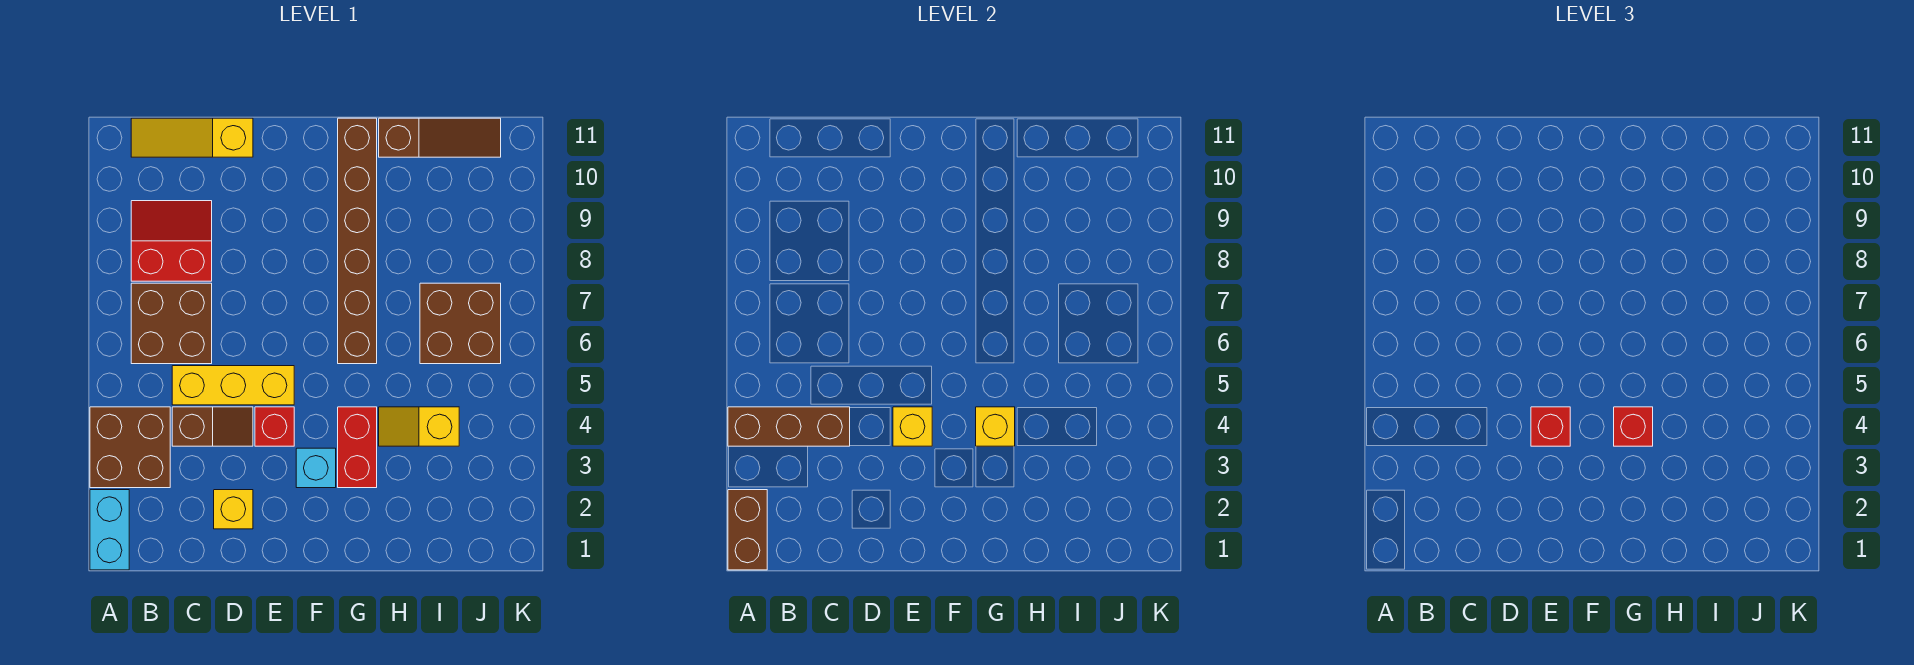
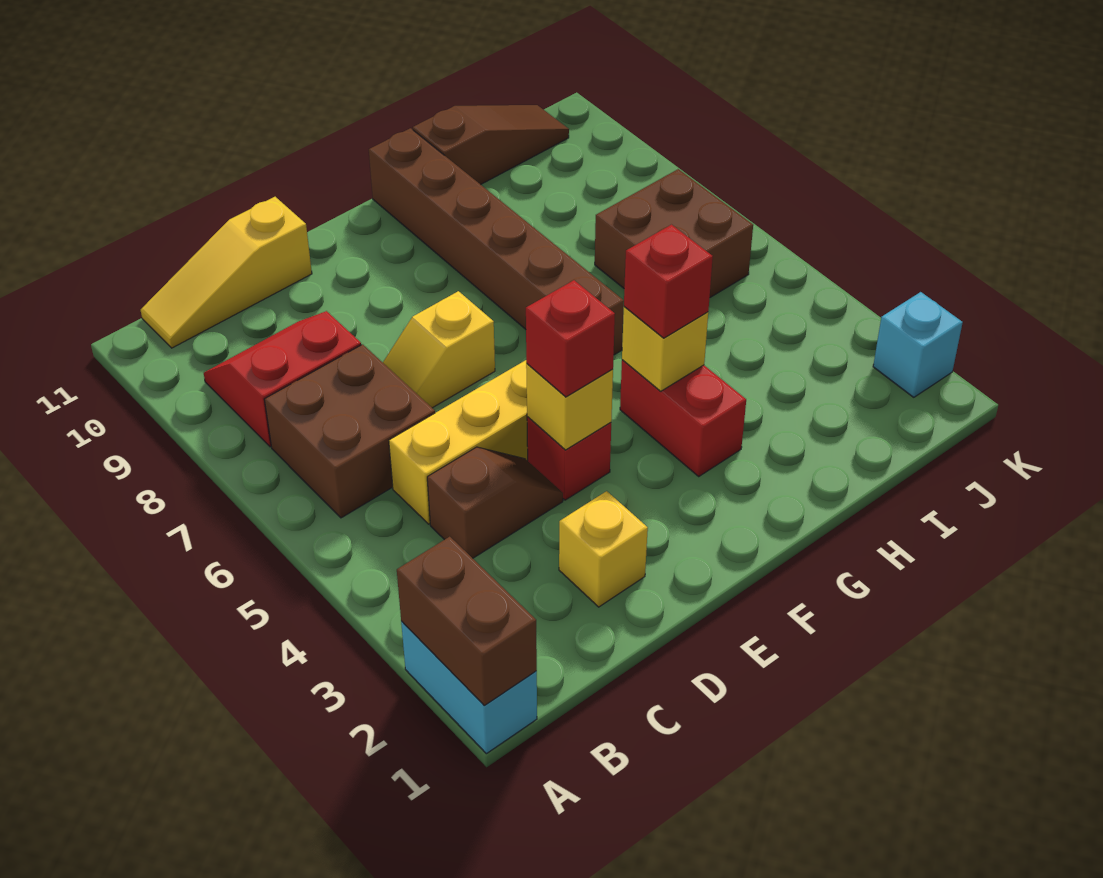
brown 2x2 brick [90,407,170,488] -> none
brown 1x3 brick [728,407,850,446] -> none
cyan 1x1 brick [296,448,336,488] -> cyan 1x1 brick moved to [873,292,963,397]
yellow 1x2 slope [379,407,459,446] -> yellow 1x2 slope moved to [383,291,495,408]

